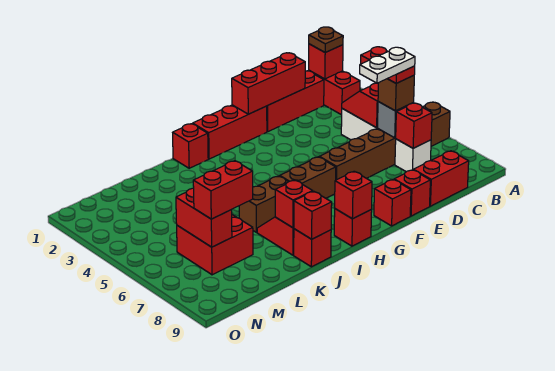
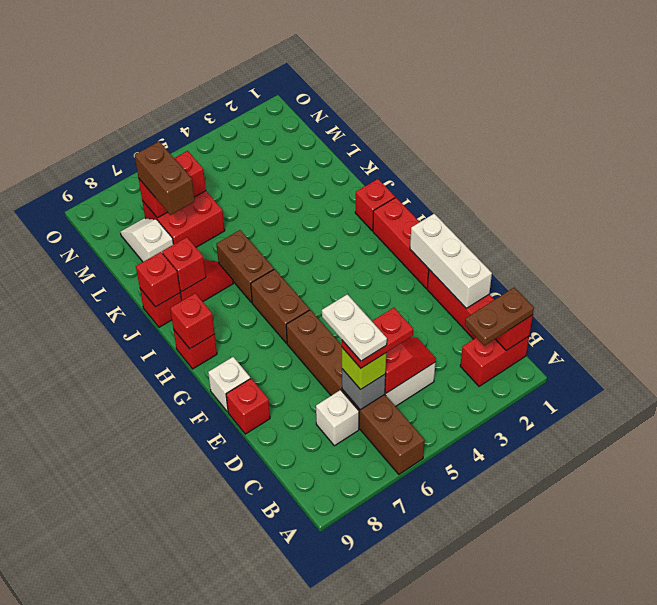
brown 1x1 plate [309,27,343,52] -> brown 1x2 plate [465,288,534,346]
brown 1x1 brick [378,75,414,111] -> lime 1x1 brick [342,348,386,390]
red 1x1 brick [396,103,432,148] -> none
red 1x2 brick [413,151,469,206] -> none
red 1x3 brick [232,53,305,114] -> white 1x3 brick [410,214,492,308]
red 1x1 brick [374,179,411,226] -> white 1x1 brick [208,357,250,412]
red 1x2 brick [193,161,253,219] -> brown 1x2 brick [135,142,195,215]
none -> white 1x2 slope [120,218,173,262]

